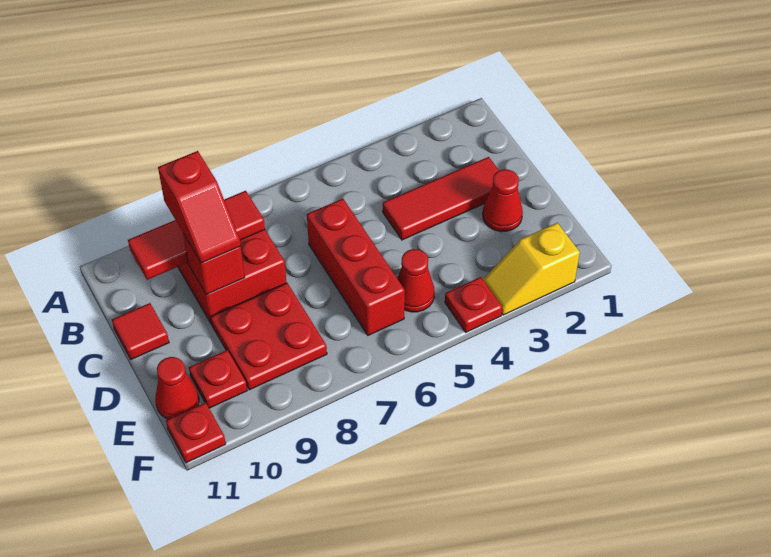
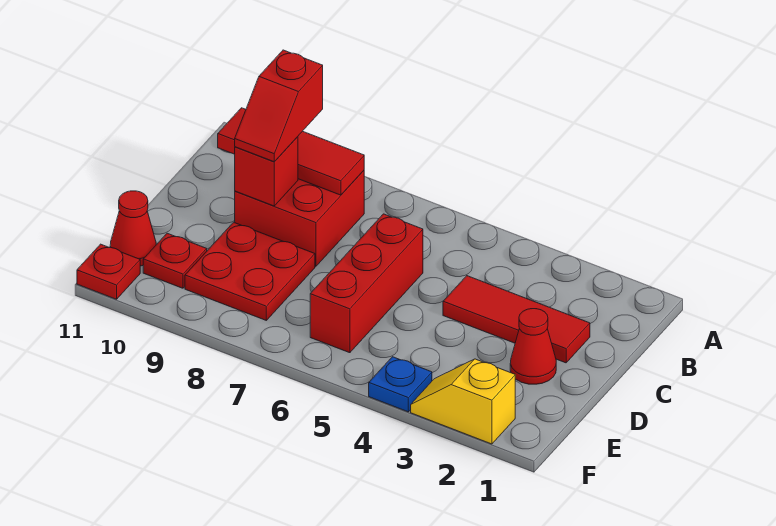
red 1x1 tile [112,303,169,359] -> none
red 1x1 cone [397,249,435,312] -> none
red 1x1 plate [445,277,502,332] -> blue 1x1 plate [369,357,432,412]

